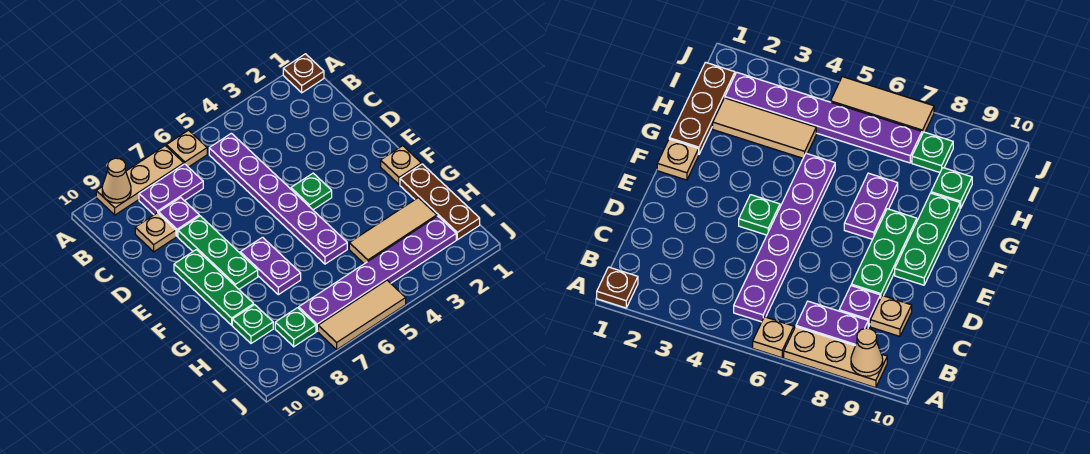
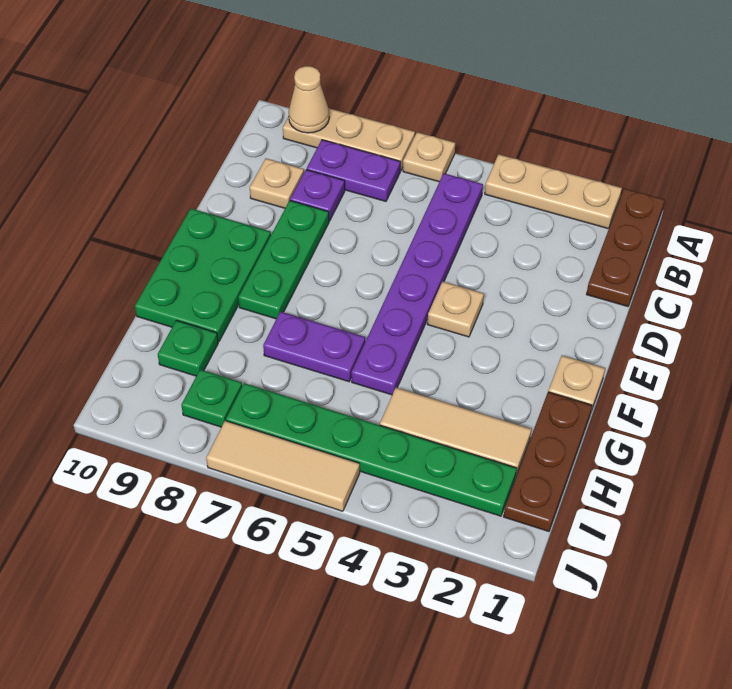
brown 1x1 plate [283,54,324,93] -> brown 1x3 plate [586,188,664,307]
none -> tan 1x3 plate [485,154,622,229]
green 1x1 plate [291,173,332,210] -> tan 1x1 plate [427,282,484,337]
green 1x3 plate [174,250,254,325] -> green 2x3 plate [135,209,271,342]
purple 1x2 plate [240,237,301,295] -> purple 1x2 plate turned to [263,312,365,382]
purple 1x6 plate [299,216,456,331] -> green 1x6 plate [226,383,517,516]

